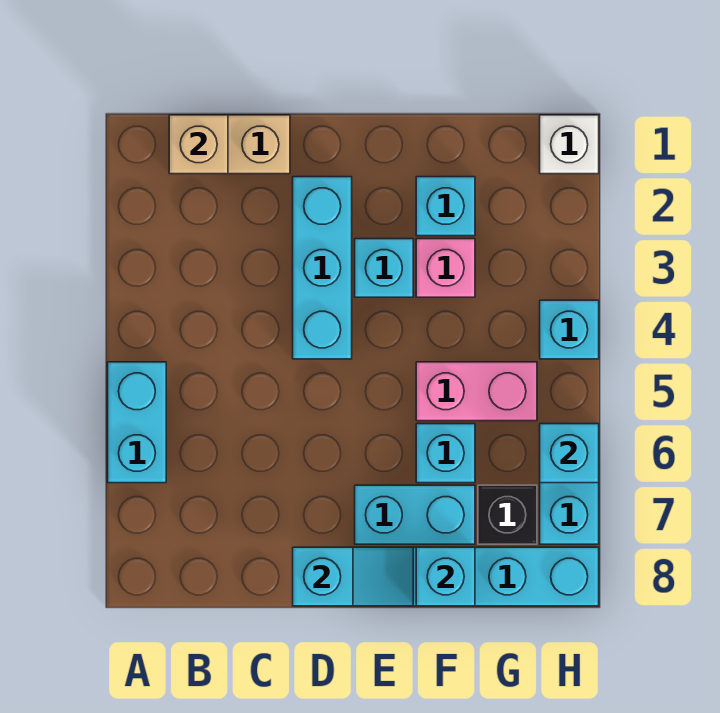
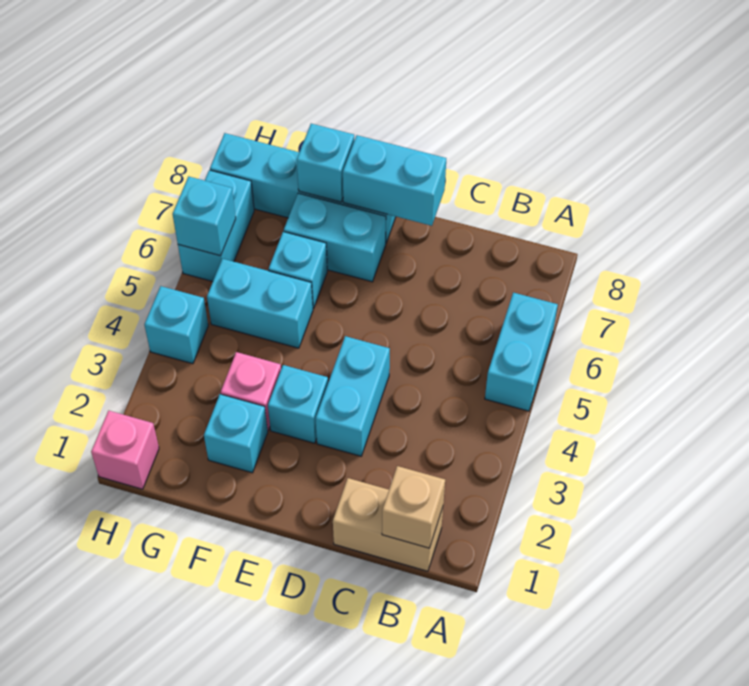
cyan 1x3 brick [293,177,352,359] -> cyan 1x2 brick [316,336,390,456]
cyan 1x2 slope [293,547,413,606] -> cyan 1x2 brick [343,135,446,226]
pink 1x2 brick [416,362,537,421] -> cyan 1x2 brick [207,259,313,348]
black 1x1 brick [478,485,537,544] -> none
white 1x1 brick [540,115,599,174] -> pink 1x1 brick [91,411,159,489]

